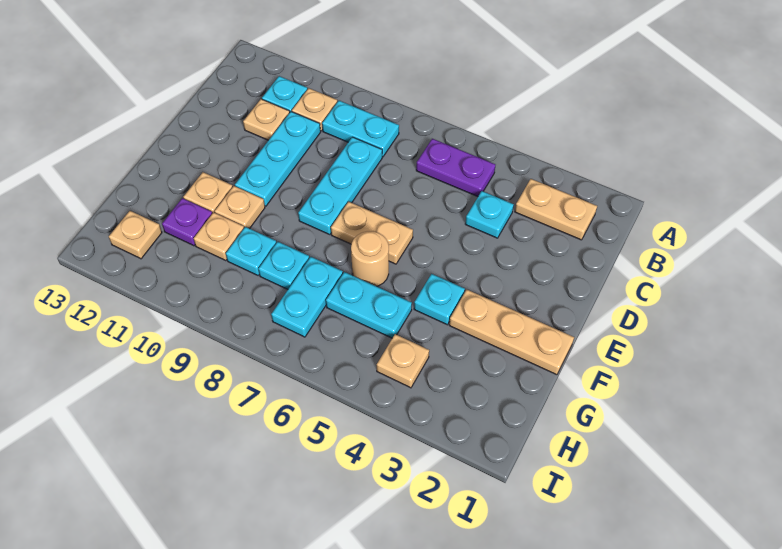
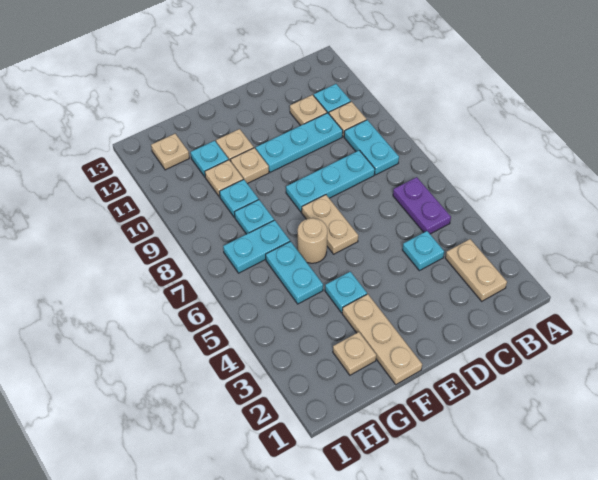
purple 1x1 plate [162,198,212,246] -> cyan 1x1 plate [191,141,229,177]
tan 1x1 plate [377,334,429,388] -> tan 1x1 plate moved to [333,332,376,375]

